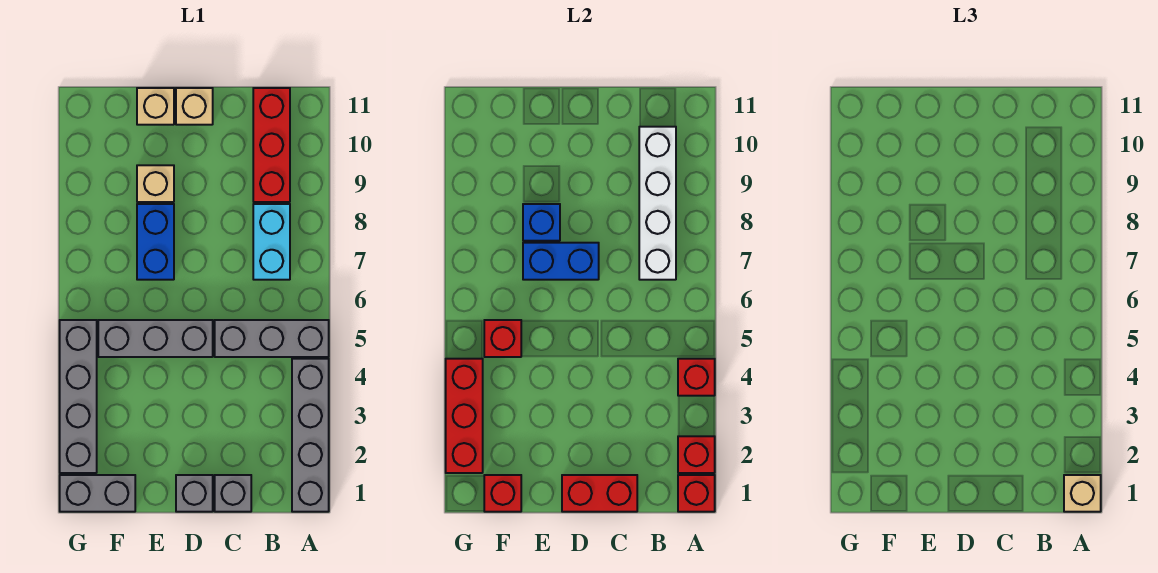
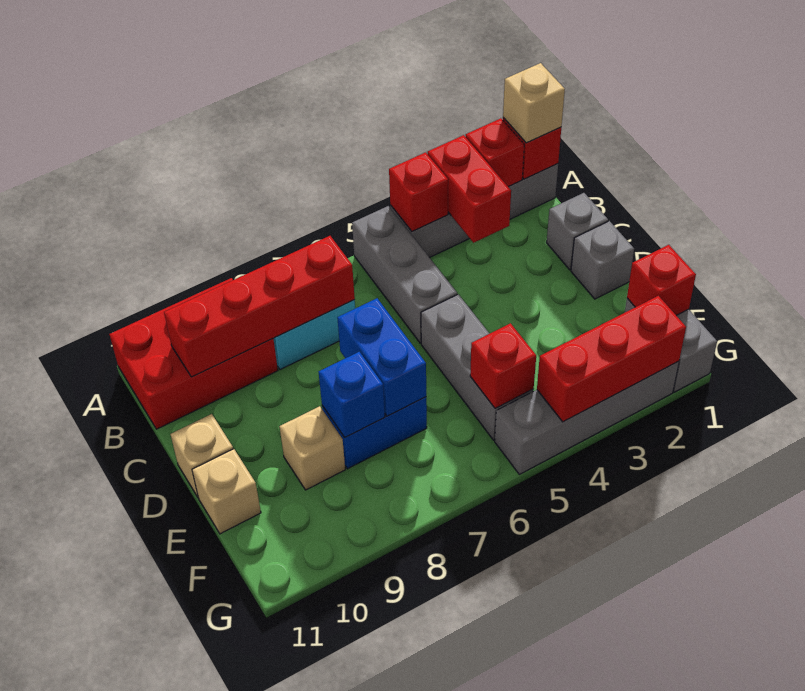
white 1x4 brick [639,127,676,280] -> red 1x4 brick [164,236,355,377]
red 1x3 brick [253,88,290,202] -> red 2x3 brick [109,278,278,429]
red 1x2 brick [562,475,637,512] -> red 1x2 brick moved to [428,135,511,243]

